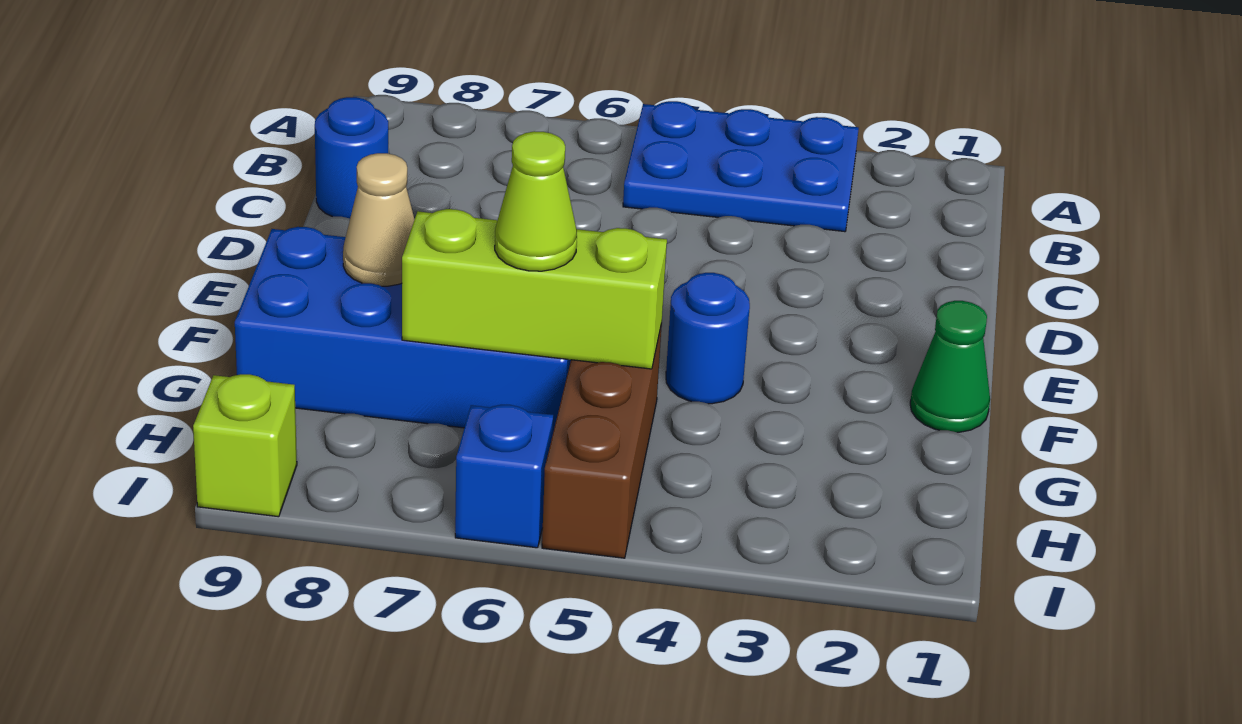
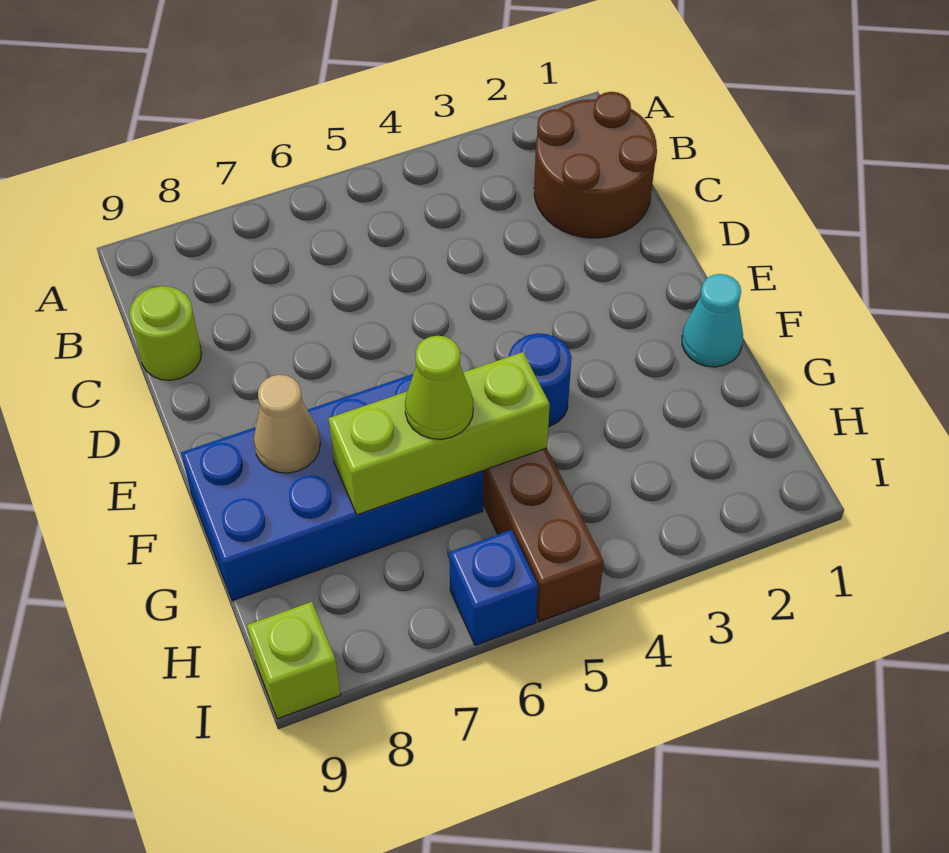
blue 2x3 plate [623,101,859,232] -> none
none -> brown 2x2 round brick [534,92,657,238]
blue 1x1 round brick [315,97,388,219] -> lime 1x1 round brick [129,286,202,380]
green 1x1 cone [910,301,990,432] -> cyan 1x1 cone [682,274,743,367]

